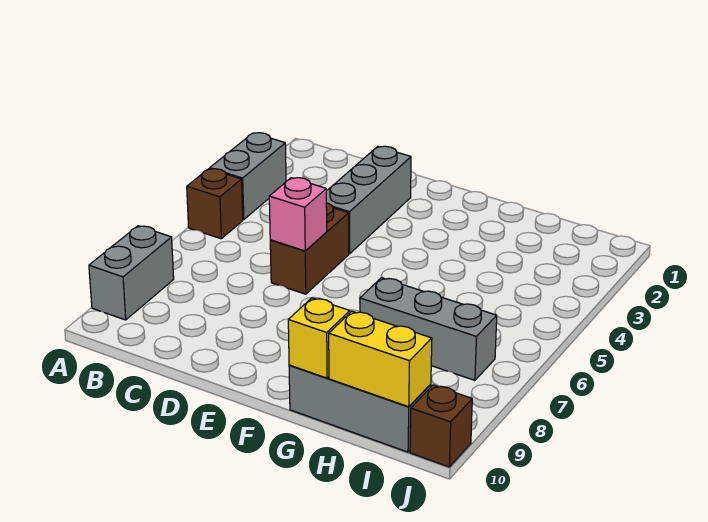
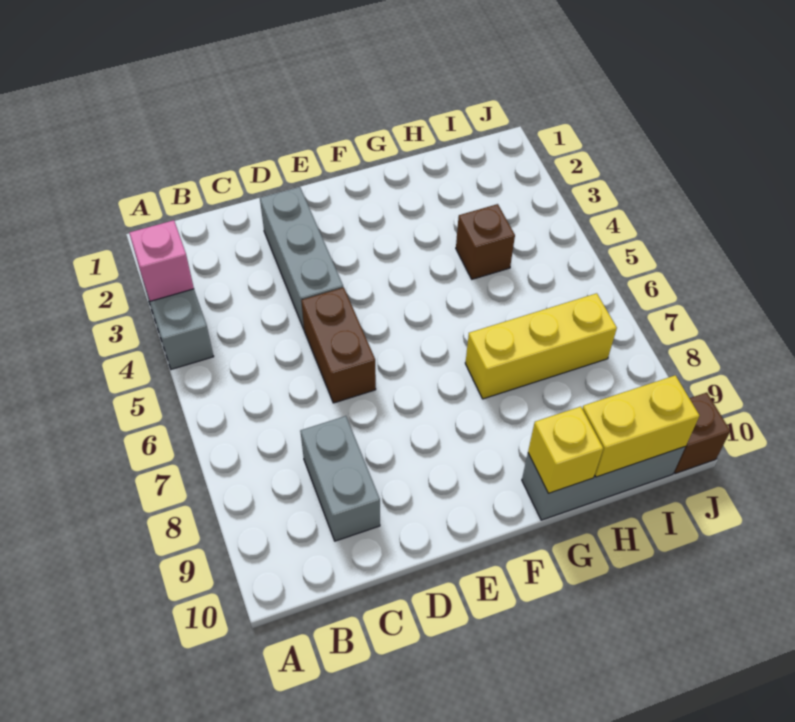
brown 1x1 brick [187,169,243,239] -> brown 1x1 brick moved to [456,204,515,279]
grey 1x2 brick [89,226,174,320] -> grey 1x2 brick moved to [300,416,380,541]
pink 1x1 brick [269,178,327,251] -> pink 1x1 brick moved to [129,220,194,301]
grey 1x3 brick [360,278,497,380] -> yellow 1x3 brick [465,293,617,399]

